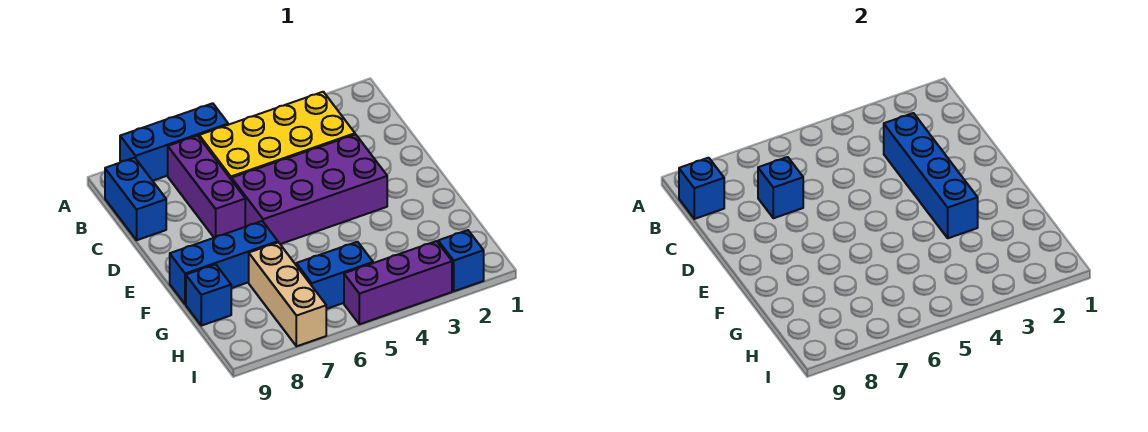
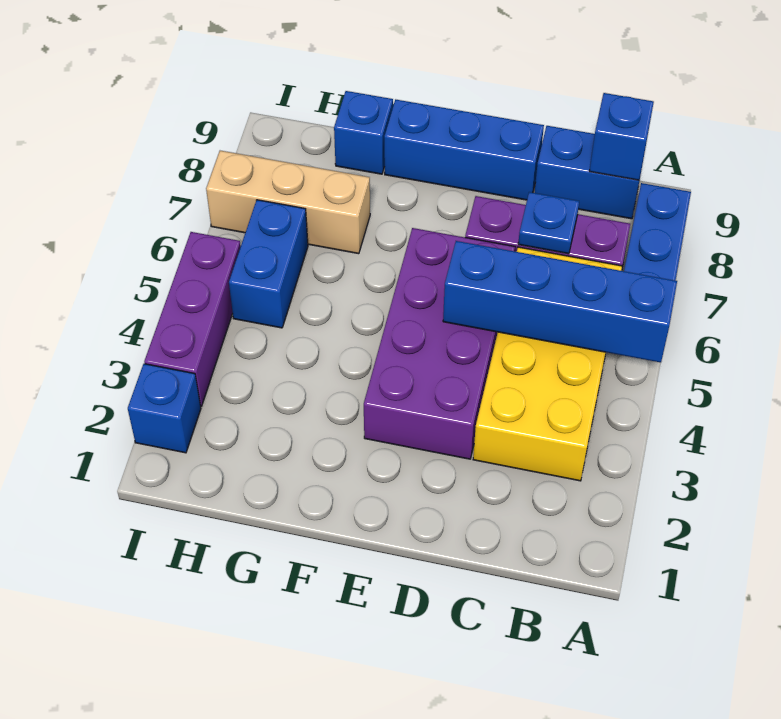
blue 1x4 brick [884,113,978,238] -> blue 1x4 brick moved to [443,241,677,362]
blue 1x1 brick [758,157,803,218] -> blue 1x1 plate [518,192,579,254]
blue 1x3 brick [170,221,278,304] -> blue 1x3 brick turned to [384,99,544,200]

